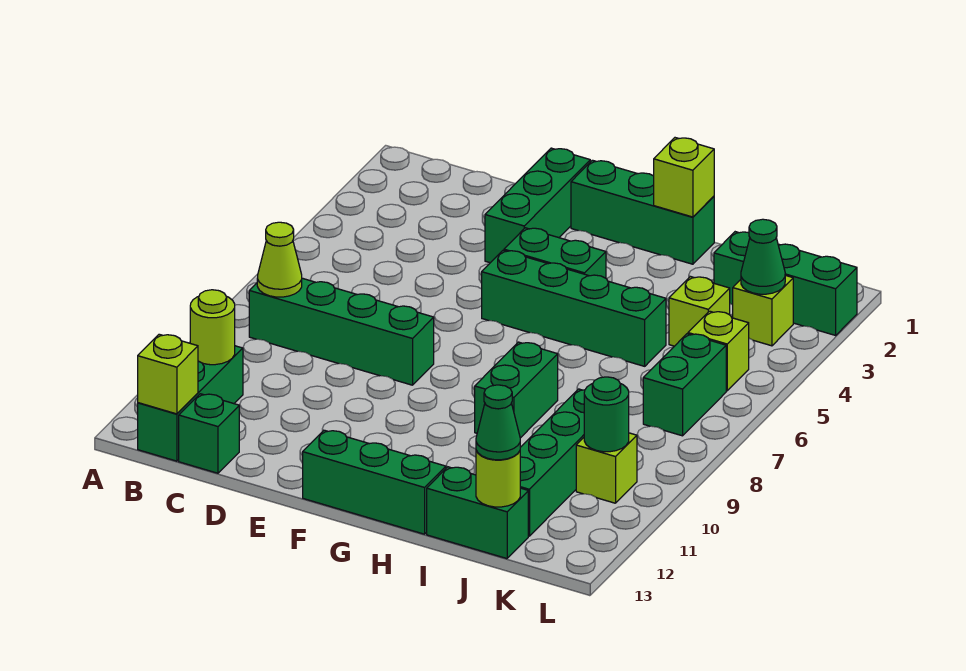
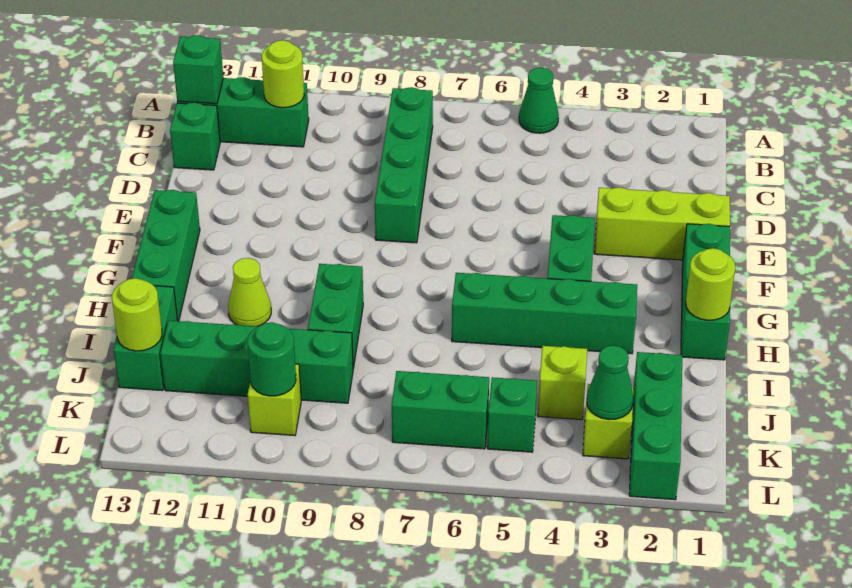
lime 1x1 cone [257,222,302,297] -> lime 1x1 cone moved to [228,258,271,326]
lime 1x1 brick [138,334,198,414] -> green 1x1 brick [173,35,223,104]
green 1x3 brick [485,148,590,263] -> lime 1x3 brick [594,187,730,260]
green 1x4 brick [482,250,666,366] -> green 1x4 brick turned to [452,273,637,354]
lime 1x1 brick [654,138,714,217] -> lime 1x1 round brick [686,248,735,320]
green 1x2 brick [475,342,558,438] -> green 1x2 brick turned to [308,264,363,368]
green 1x1 cone [476,385,520,460] -> green 1x1 cone moved to [519,68,559,133]
lime 1x1 brick [688,311,749,391] -> green 1x1 brick [487,377,537,452]

